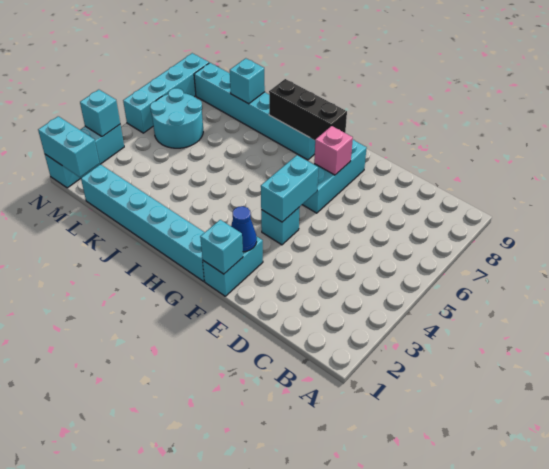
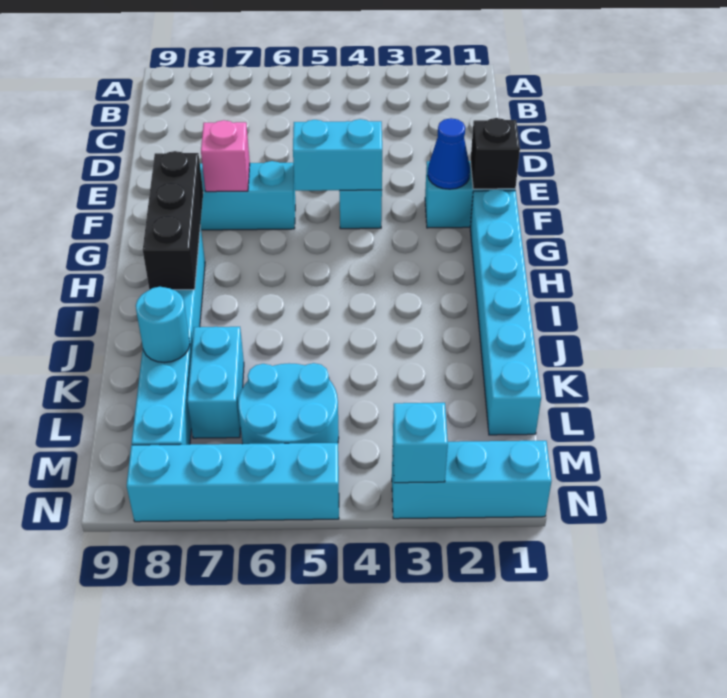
cyan 1x1 brick [200,220,243,274] -> black 1x1 brick [470,118,520,189]
cyan 1x1 brick [230,58,265,104] -> cyan 1x1 round brick [136,287,190,363]
cyan 1x2 brick [38,116,99,177] -> cyan 1x2 brick moved to [187,327,244,438]

